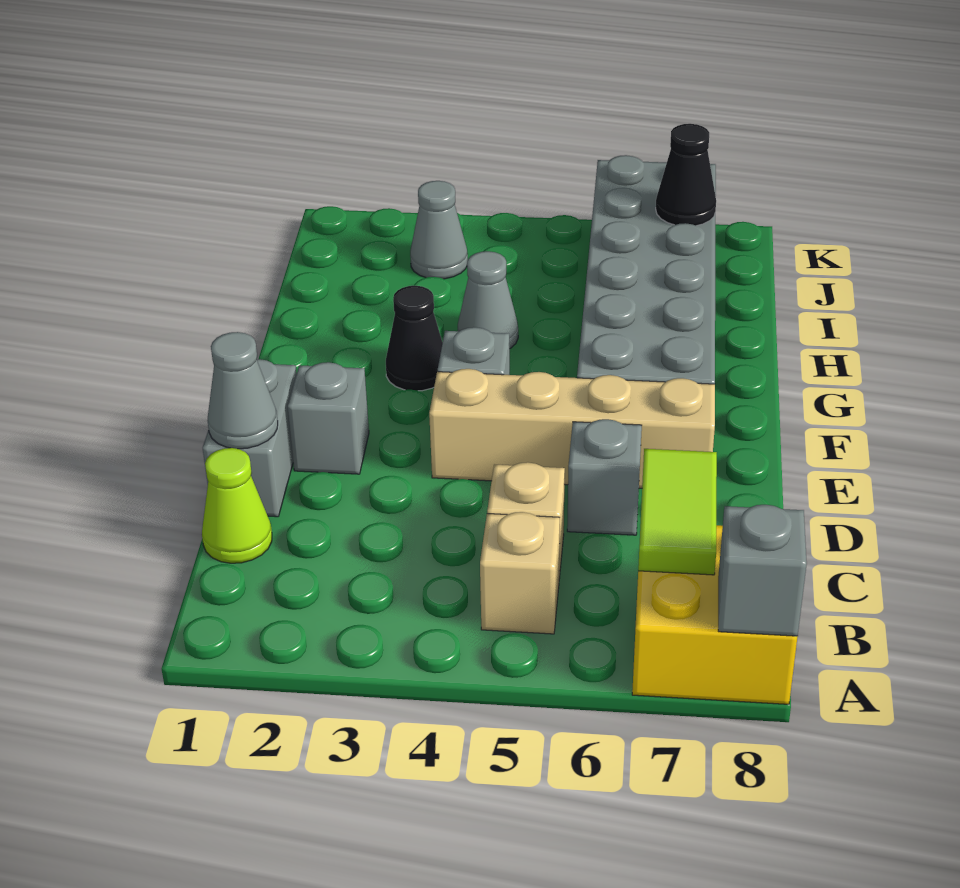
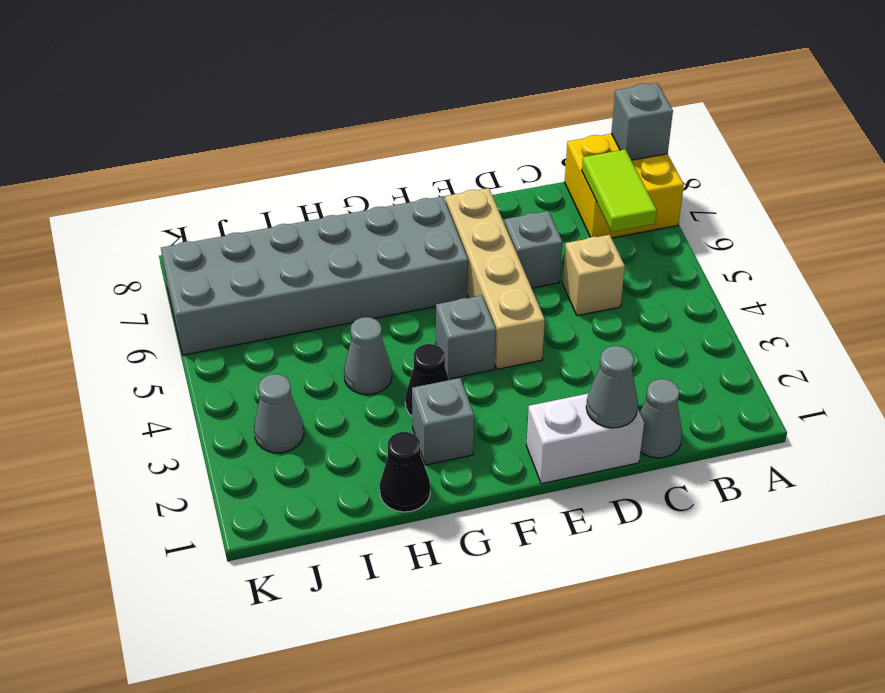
tan 1x1 brick [480,512,560,634] -> none
lime 1x2 tile [638,449,717,575] -> lime 1x2 tile turned to [582,149,657,232]
lime 1x1 cone [202,448,272,563] -> grey 1x1 cone [640,379,682,458]
grey 1x2 brick [203,359,297,517] -> white 1x2 brick [526,394,644,484]
grey 1x1 brick [288,362,369,474] -> grey 1x1 brick moved to [412,378,474,465]
black 1x1 cone [656,124,716,226] -> black 1x1 cone moved to [380,432,430,512]

